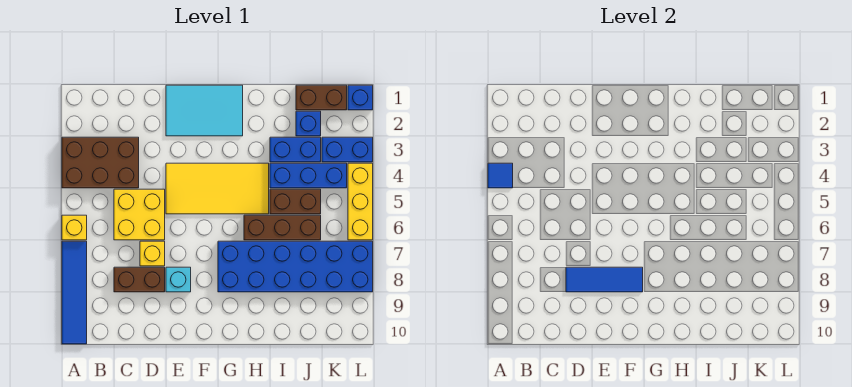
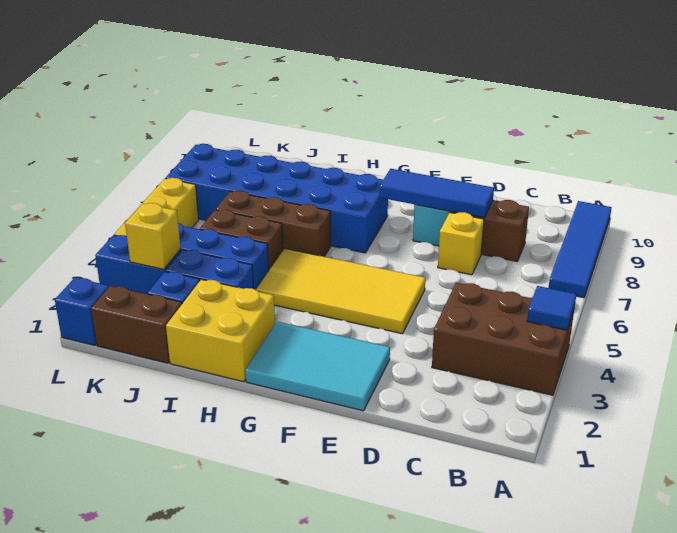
yellow 1x1 brick [62,215,87,240] -> yellow 1x1 brick moved to [125,203,181,269]
yellow 2x2 brick [114,189,165,240] -> yellow 2x2 brick moved to [166,279,275,382]

